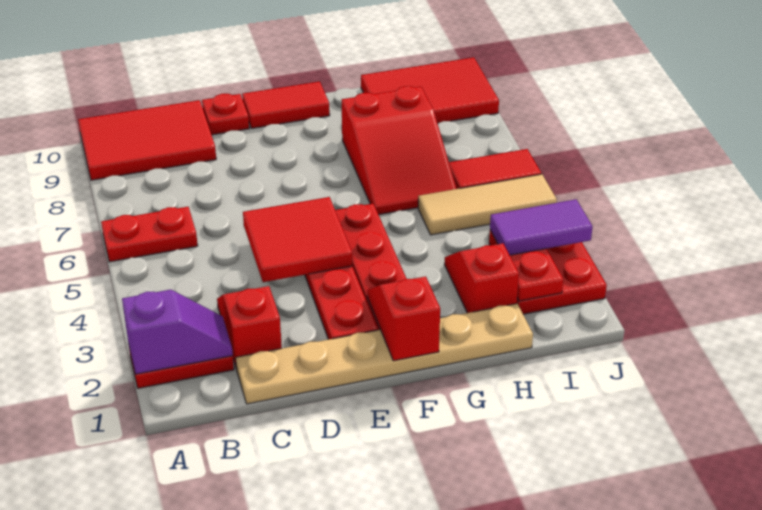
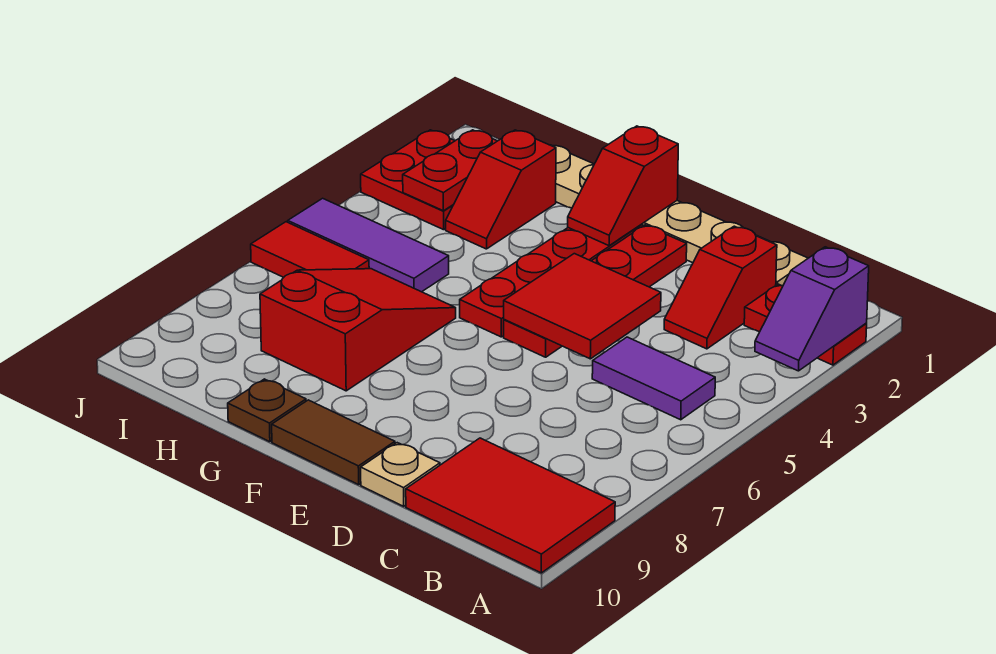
purple 1x2 slope [122,290,233,374] -> purple 1x2 slope turned to [755,247,869,371]
red 1x2 plate [101,207,198,262] -> none
red 1x1 plate [202,94,249,135] -> tan 1x1 plate [361,443,440,506]
red 1x2 tile [242,81,330,128] -> brown 1x2 tile [272,400,395,485]
none -> brown 1x1 plate [228,379,306,442]
tan 1x3 tile [418,174,557,235] -> purple 1x3 tile [288,198,449,292]
red 2x3 tile [361,57,499,123] -> none
purple 1x2 tile [490,199,593,255] -> purple 1x2 tile moved to [592,337,715,420]

